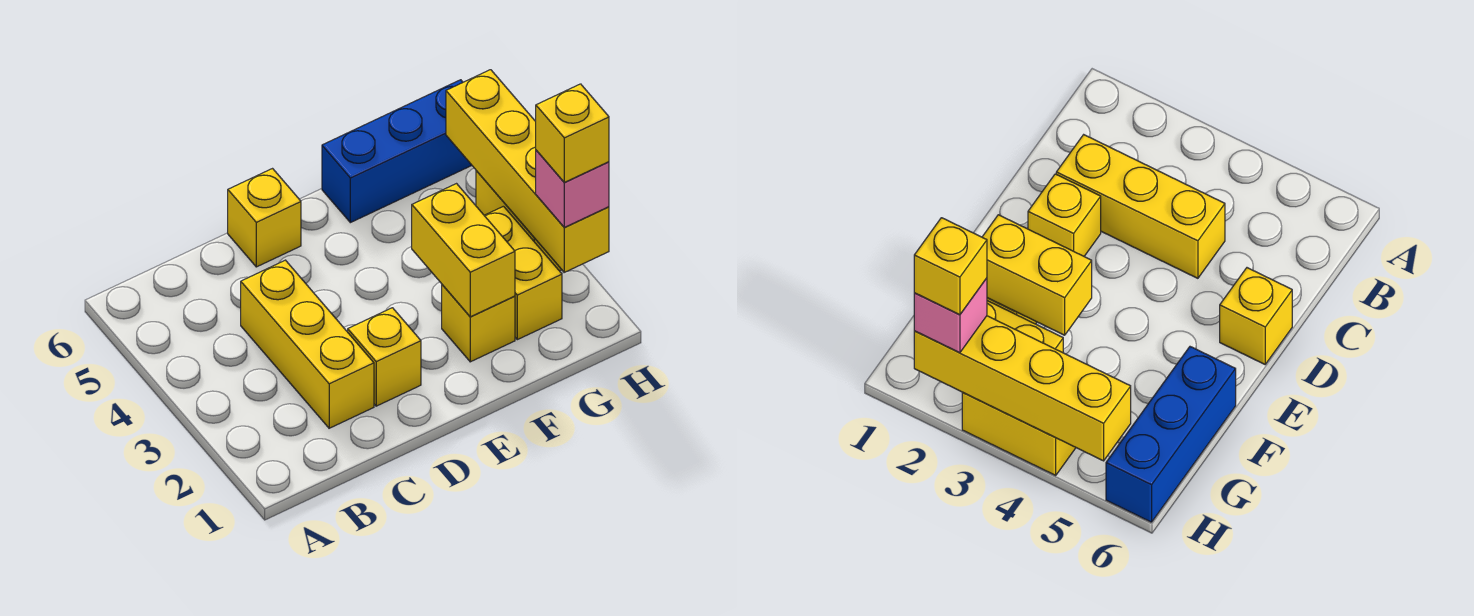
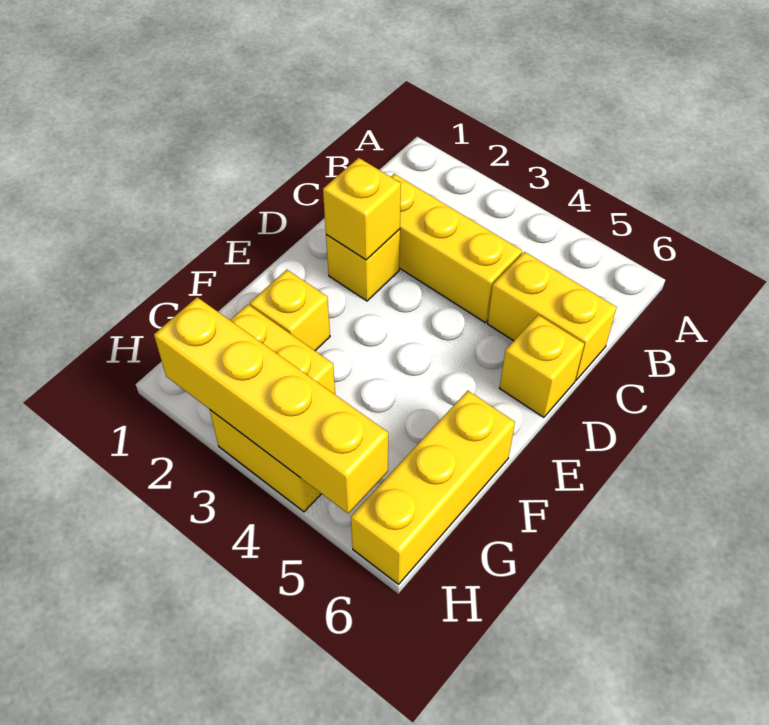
yellow 1x2 brick [412,184,515,317] -> yellow 1x2 brick moved to [488,252,617,380]
blue 1x3 brick [322,80,472,223] -> yellow 1x3 brick [351,391,515,584]
pink 1x1 brick [536,150,609,227] -> none
yellow 1x1 brick [536,84,609,182] -> yellow 1x1 brick moved to [323,158,401,260]

